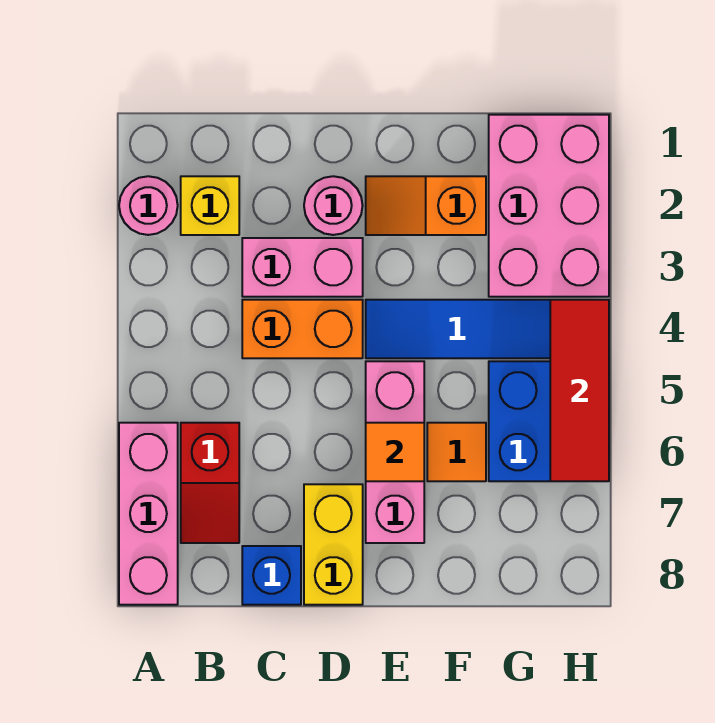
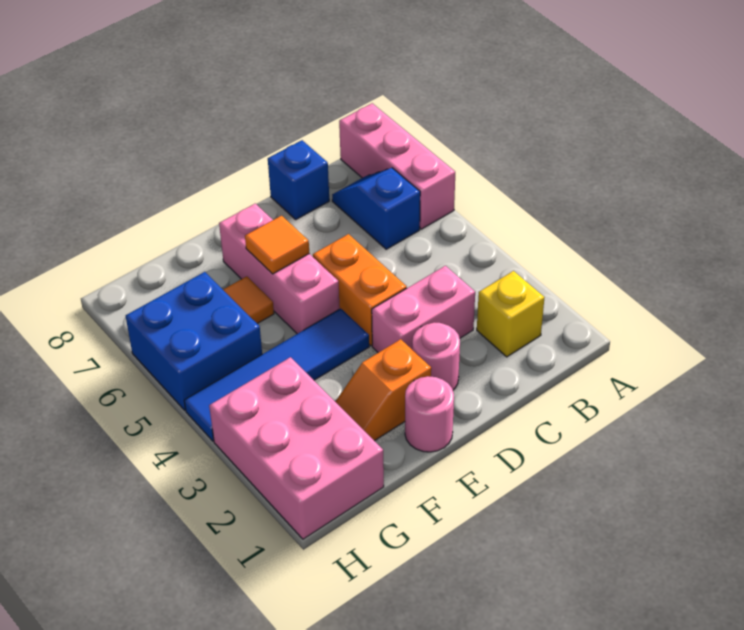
pink 1x1 round brick [119,176,178,235] -> pink 1x1 round brick moved to [405,376,454,452]
red 1x2 slope [181,423,239,543] -> blue 1x2 slope [332,168,420,249]
orange 1x2 brick [242,300,363,358] -> orange 1x2 brick turned to [313,234,407,346]
yellow 1x2 brick [304,484,363,605] -> none
orange 1x2 slope [366,176,486,235] -> orange 1x2 slope turned to [335,339,431,441]
red 1x3 tile [550,300,609,481] -> none

